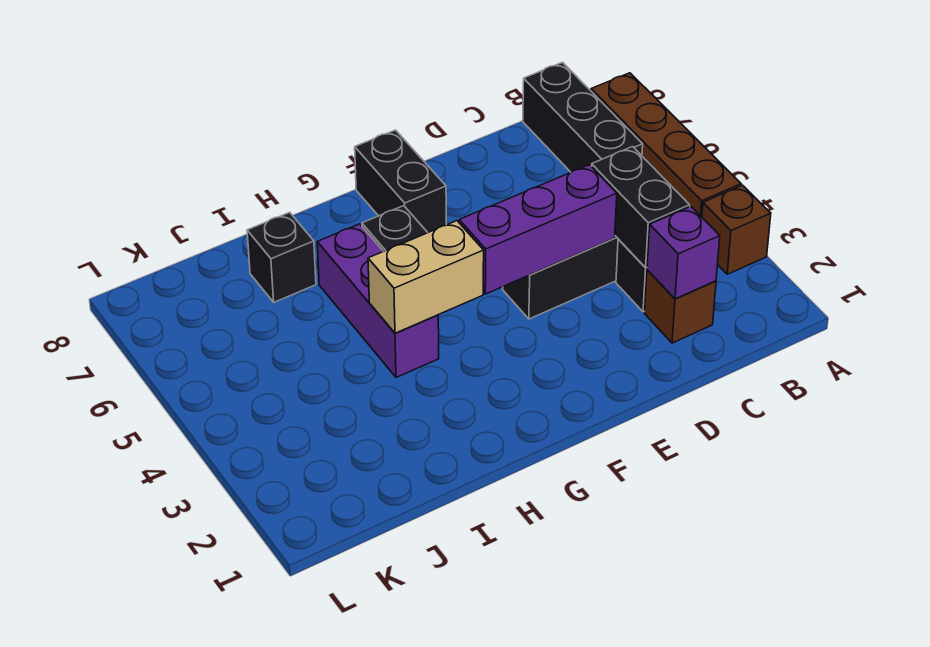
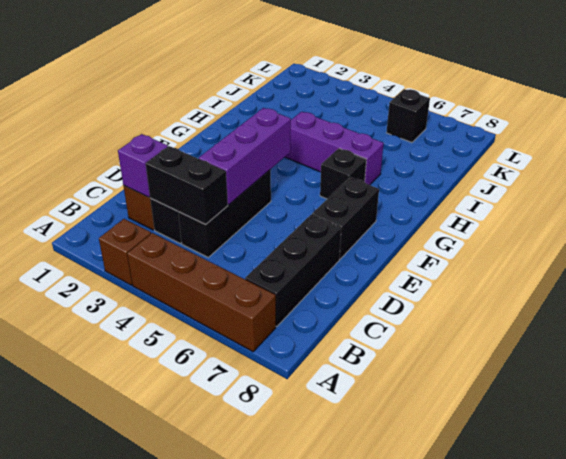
black 1x3 brick [523,63,643,172] -> black 1x3 brick turned to [245,215,341,327]
black 1x2 brick [355,130,446,232] -> black 1x2 brick turned to [312,177,379,259]
tan 1x2 brick [368,221,484,333] -> none
black 1x1 brick [247,213,316,302] -> black 1x1 brick moved to [386,89,430,142]

